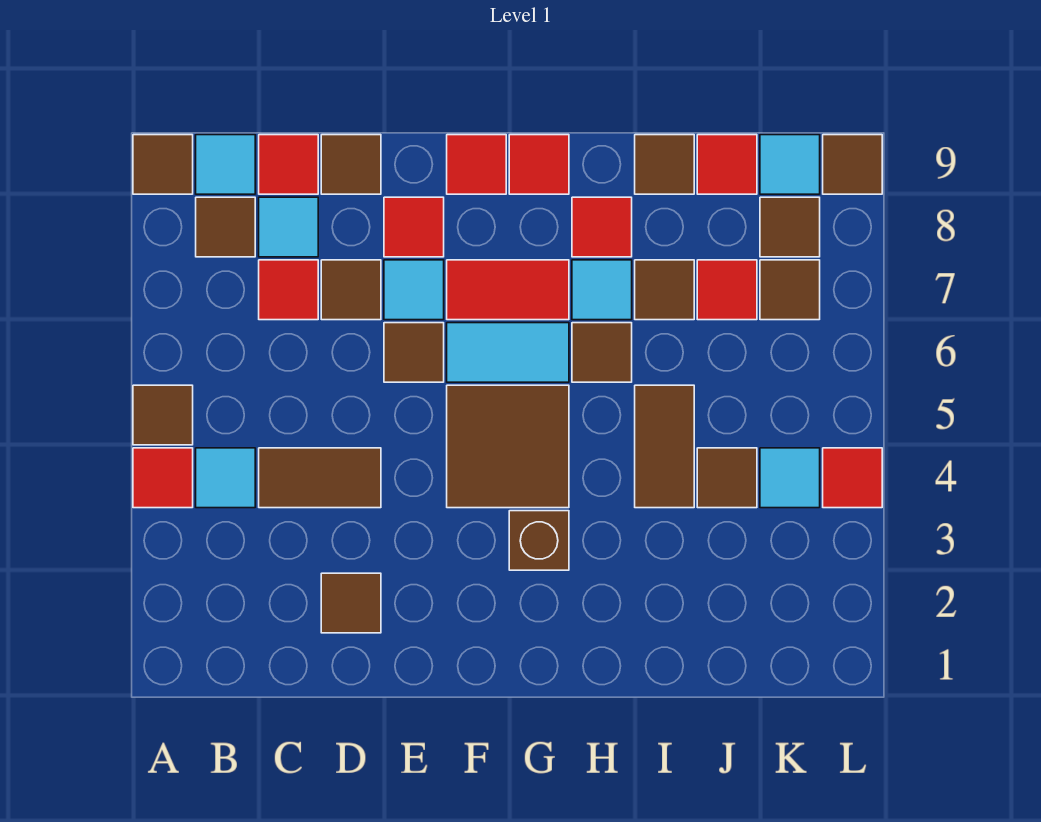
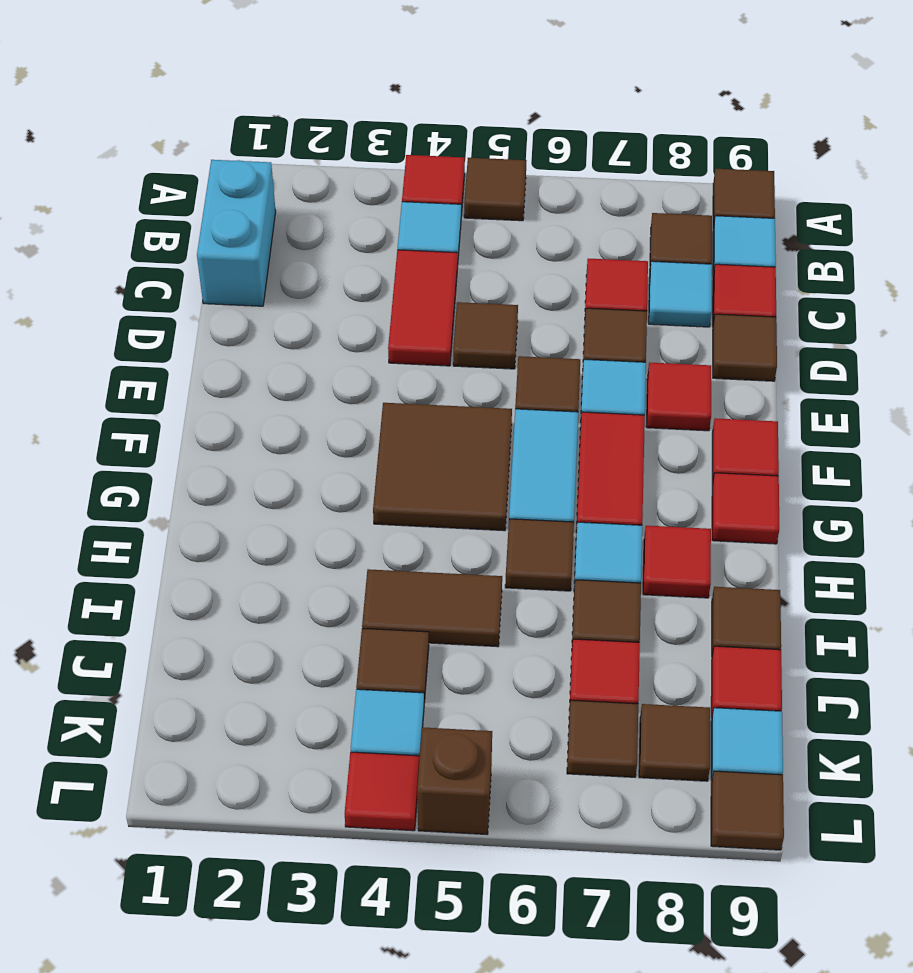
none -> cyan 1x2 brick [197,160,276,306]
brown 1x2 tile [259,448,381,508] -> red 1x2 tile [388,250,458,366]
brown 1x1 tile [321,573,381,633] -> brown 1x1 tile moved to [453,302,518,369]
brown 1x1 brick [509,511,569,570] -> brown 1x1 brick moved to [417,727,492,834]

